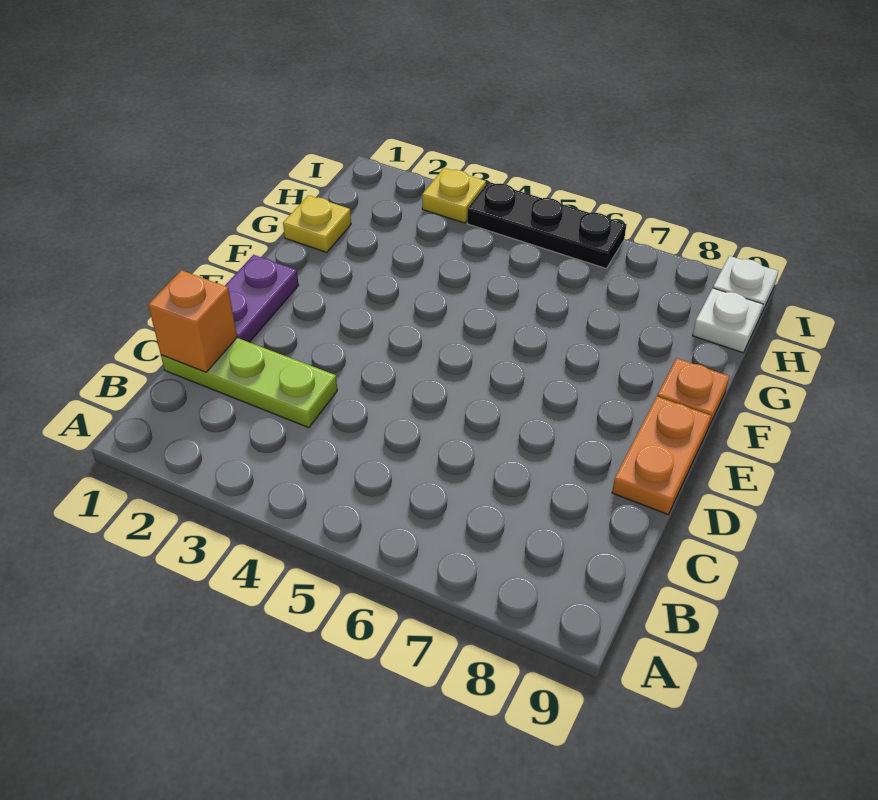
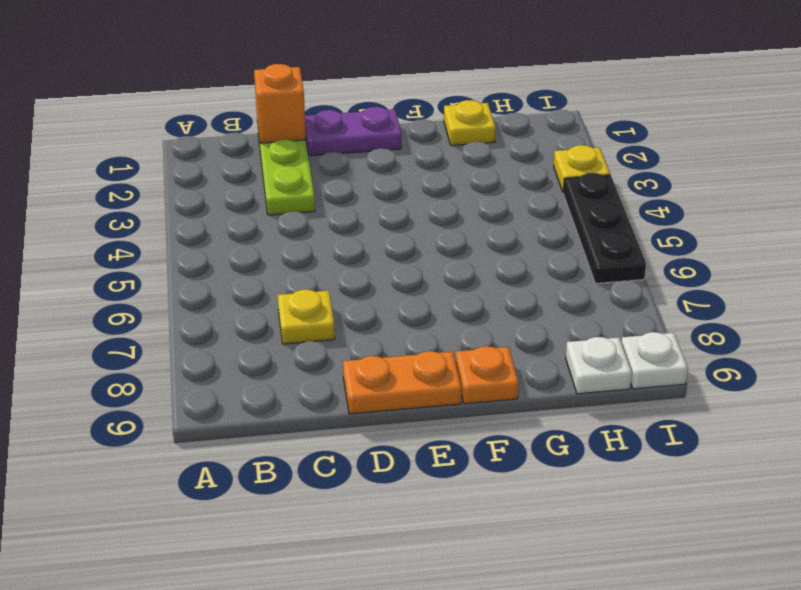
none -> yellow 1x1 plate [278,290,335,344]

